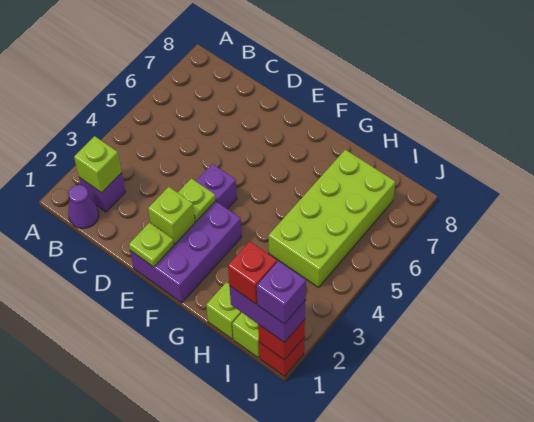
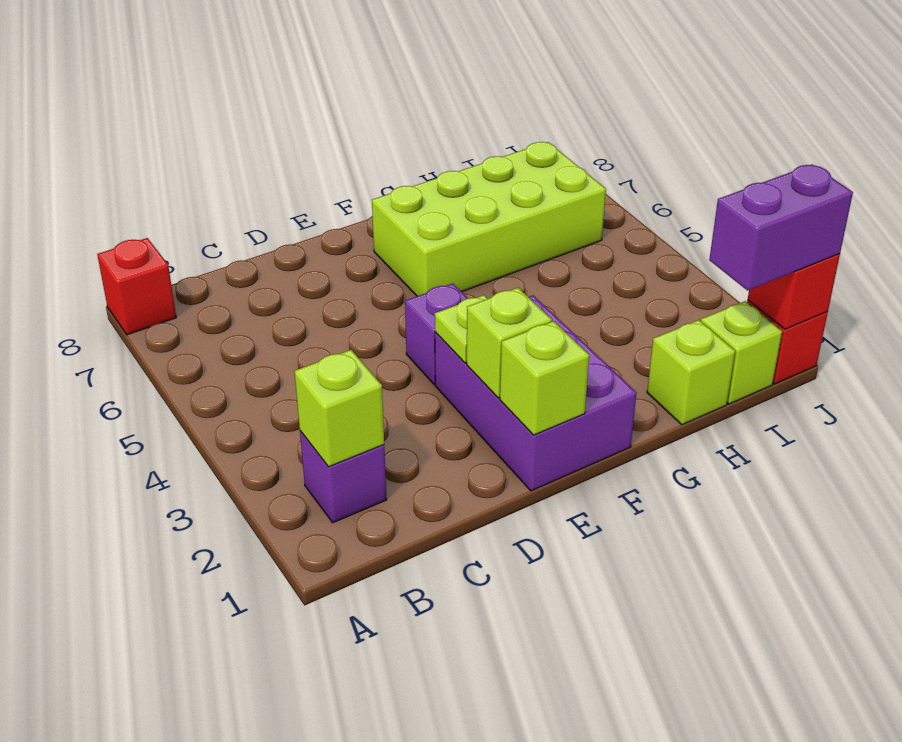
purple 1x1 cone [68,185,99,229] -> none
lime 1x1 plate [129,223,174,267] -> lime 1x1 brick [500,321,589,435]
lime 2x4 brick [268,150,395,287] -> lime 2x4 brick turned to [372,142,606,296]
red 1x1 brick [228,241,277,304] -> red 1x1 brick moved to [97,238,176,335]
purple 1x1 brick [257,261,306,324] -> none

